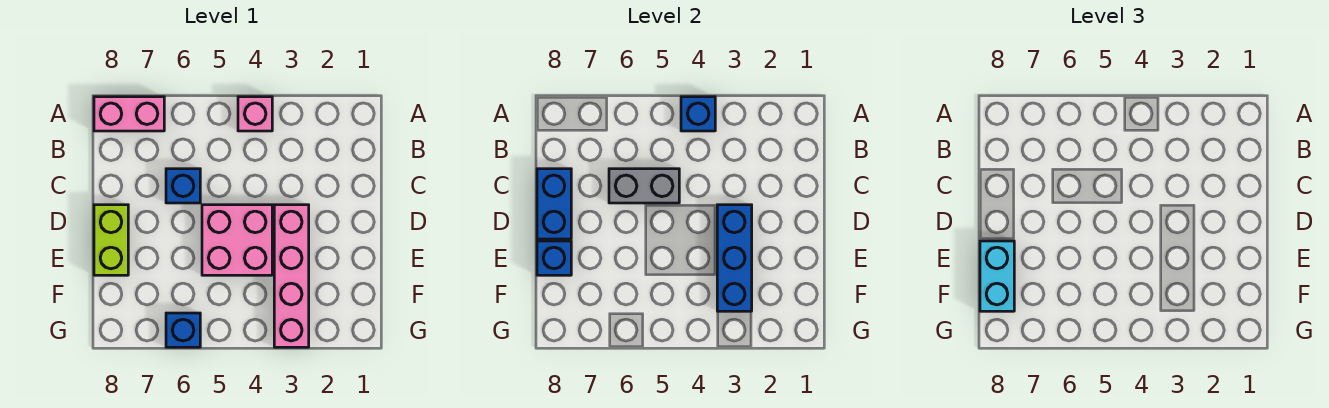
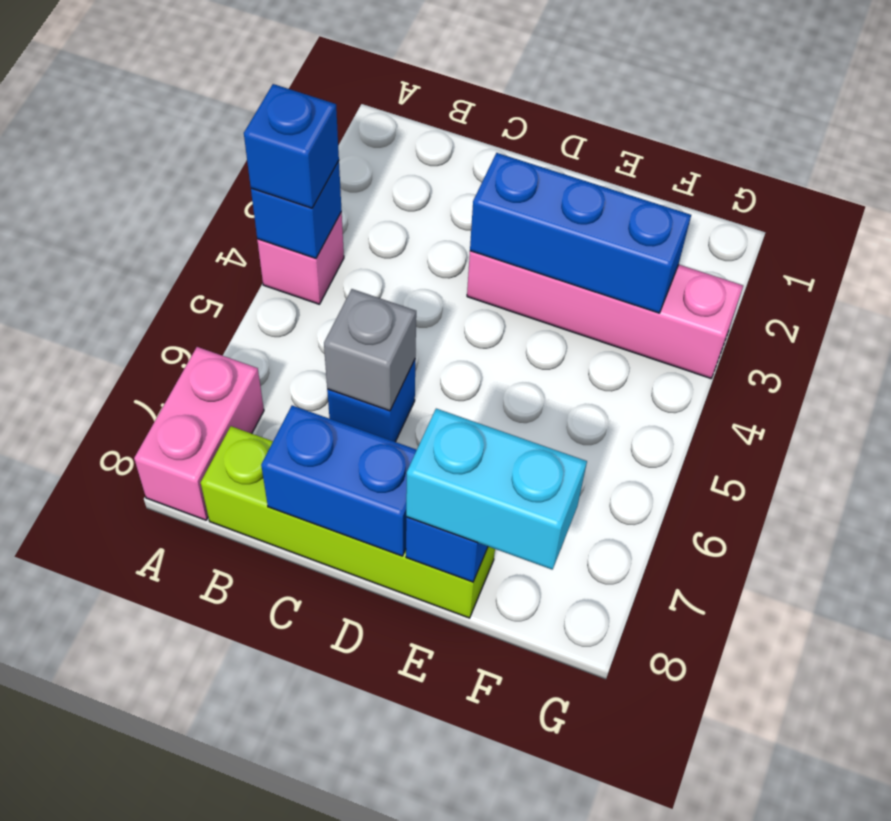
grey 1x2 brick [609,169,679,203] -> grey 1x1 brick [324,289,416,411]
pink 2x2 brick [202,205,272,275] -> none
lime 1x2 brick [94,205,128,275] -> lime 1x4 brick [201,426,495,618]
blue 1x1 brick [166,313,200,347] -> blue 1x1 brick moved to [244,84,339,208]

